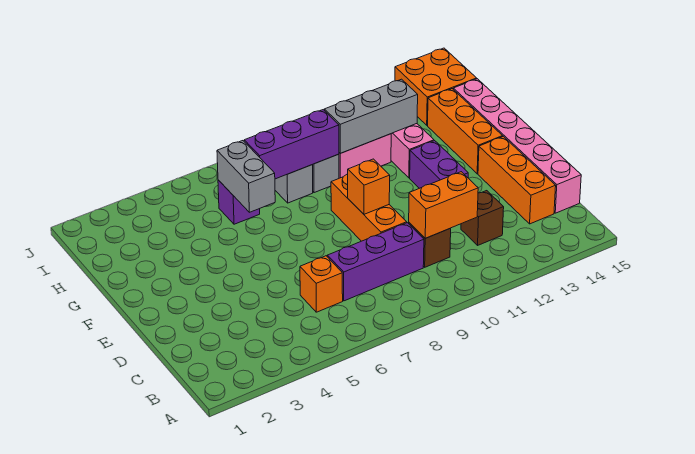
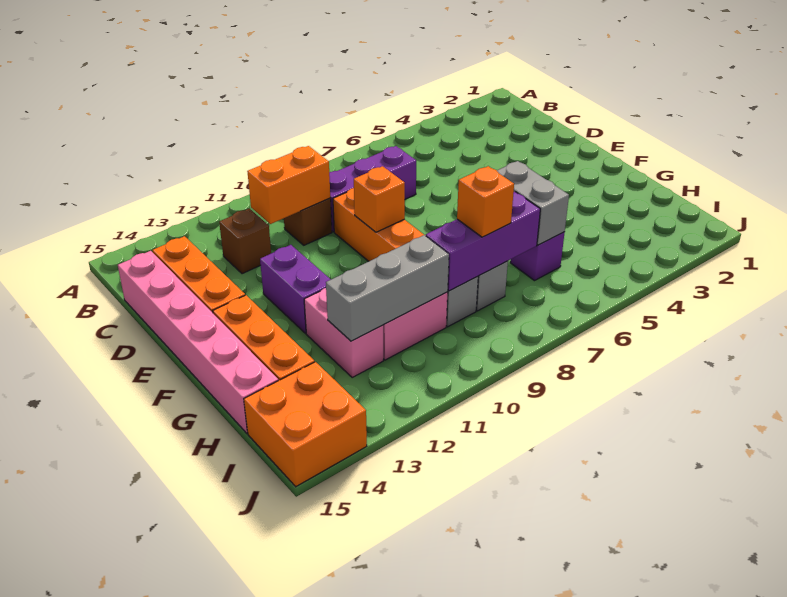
orange 1x1 brick [300,256,343,312] -> orange 1x1 brick moved to [457,166,514,237]

